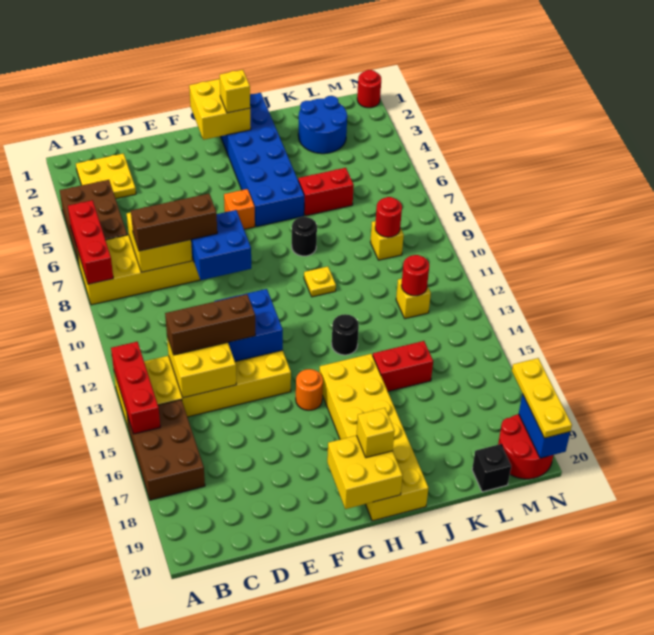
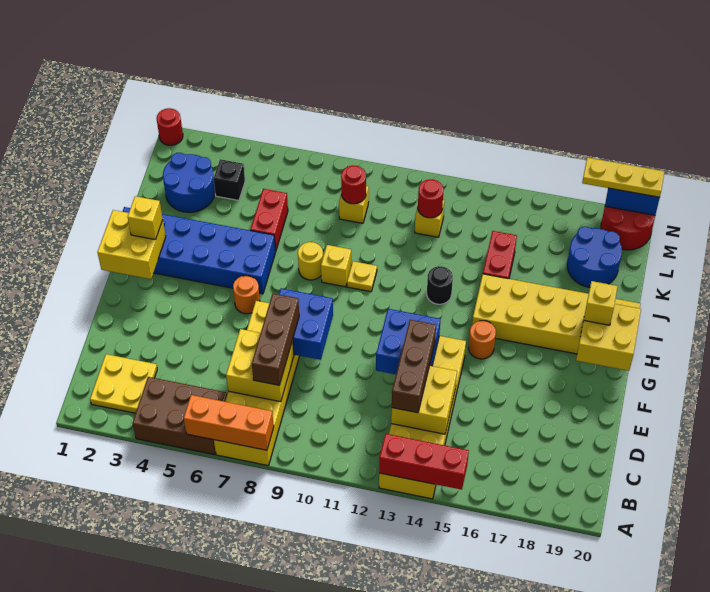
red 1x3 brick [68,200,113,284] -> orange 1x3 brick [184,395,274,450]
brown 2x3 brick [127,400,205,500] -> none
orange 1x1 brick [224,189,255,229] -> orange 1x1 round brick [233,276,260,314]
black 1x1 round brick [292,217,317,256] -> yellow 1x1 round brick [298,242,323,280]
none -> yellow 1x1 brick [321,245,351,287]
none -> blue 2x2 round brick [567,227,622,287]
black 1x1 brick [472,444,511,492] -> black 1x1 brick moved to [214,159,245,200]

